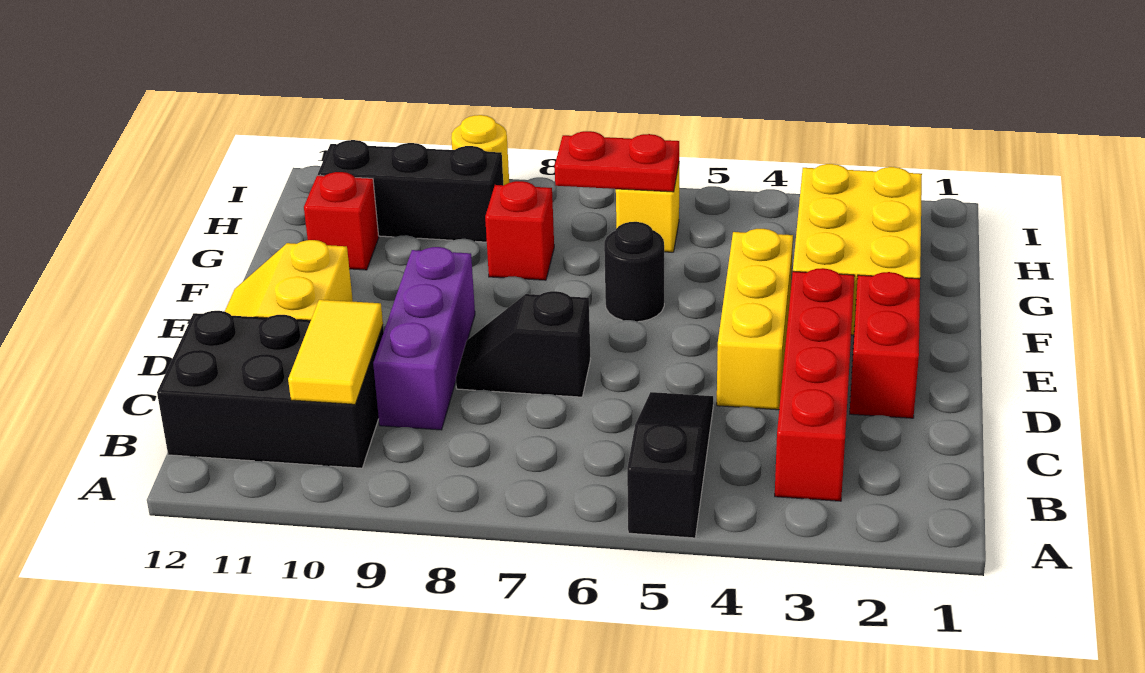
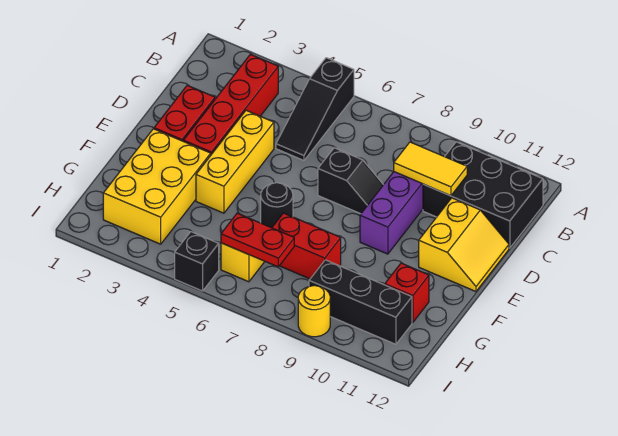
yellow 1x2 tile [288,300,383,404] -> yellow 1x2 tile turned to [394,142,467,196]
red 1x1 brick [485,181,554,280] -> red 1x2 brick [272,213,341,279]
none -> black 1x1 brick [175,232,219,291]

